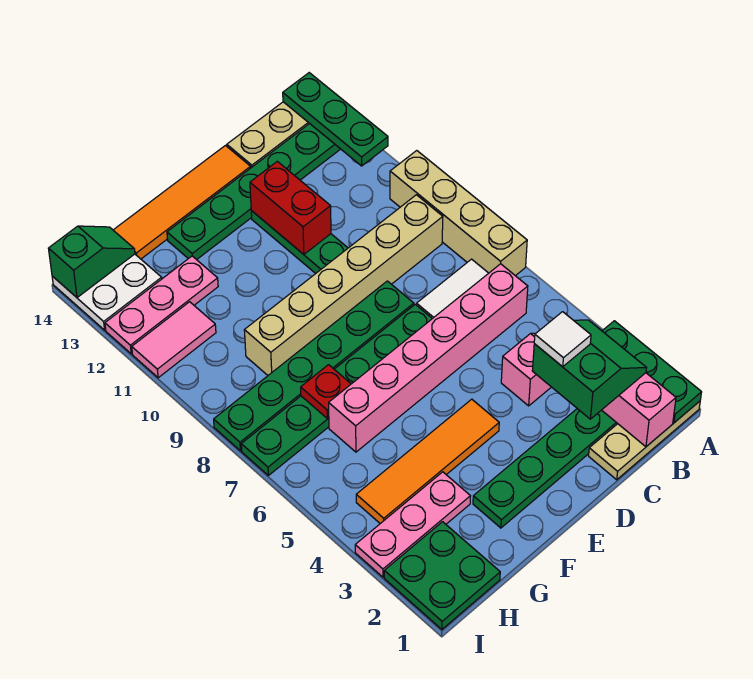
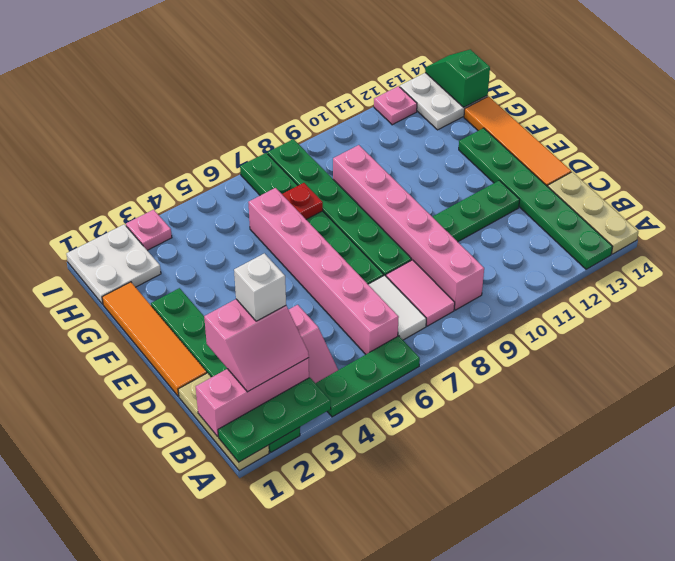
tan 1x4 brick [390,151,527,276] -> none
green 1x3 plate [283,73,388,166] -> green 1x3 plate moved to [315,336,420,417]
green 2x2 slope [532,320,647,419] -> pink 2x2 slope [204,299,309,392]
tan 1x6 brick [244,195,443,375] -> pink 1x6 brick [333,145,484,310]
white 1x1 tile [534,312,591,367] -> white 1x1 brick [234,253,286,321]
red 1x2 brick [250,161,331,254] -> none
orange 1x4 tile [356,399,499,524] -> orange 1x4 tile moved to [102,282,207,396]
pink 1x3 plate [355,472,470,577] -> pink 1x1 plate [126,210,172,250]
pink 1x3 plate [105,256,218,354] -> pink 1x1 plate [374,86,417,125]
green 2x2 plate [384,522,500,629] -> white 2x2 plate [66,224,161,304]
pink 1x2 tile [132,302,216,378] -> pink 1x2 tile moved to [386,260,455,326]
green 1x2 slope [48,226,135,298] -> green 1x2 slope turned to [425,49,490,107]

